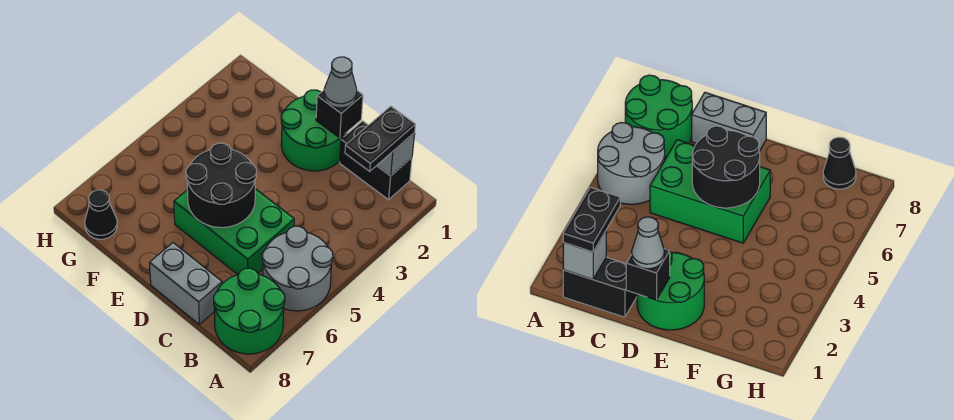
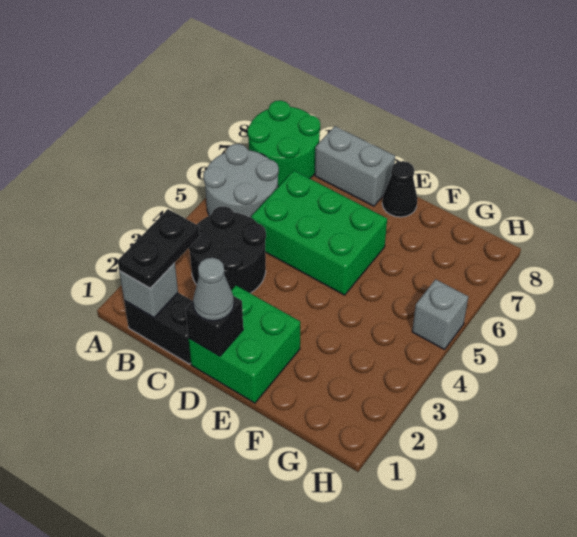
green 2x2 round brick [281,90,347,171] -> green 2x2 brick [188,286,300,403]
black 2x2 round brick [186,143,256,228] -> black 2x2 round brick moved to [189,206,266,293]
black 1x1 cone [85,190,117,239] -> black 1x1 cone moved to [382,161,417,217]
none -> grey 1x1 brick [412,279,468,349]

